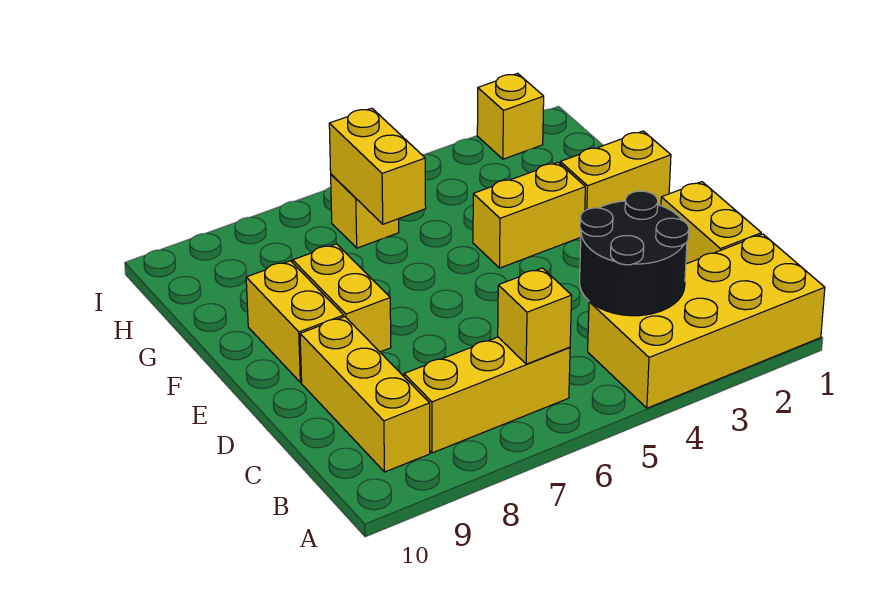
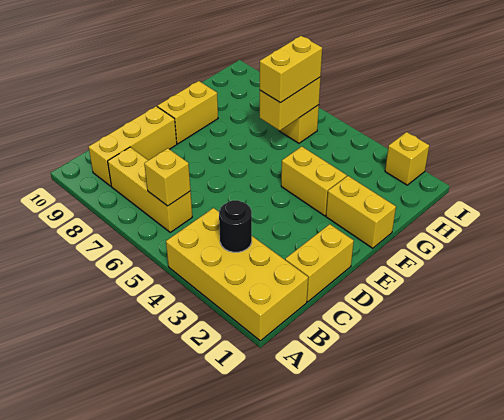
black 2x2 round brick [580,191,689,316] -> black 1x1 round brick [219,200,252,252]
yellow 1x2 brick [293,244,391,352] -> yellow 1x2 brick moved to [260,36,322,103]

